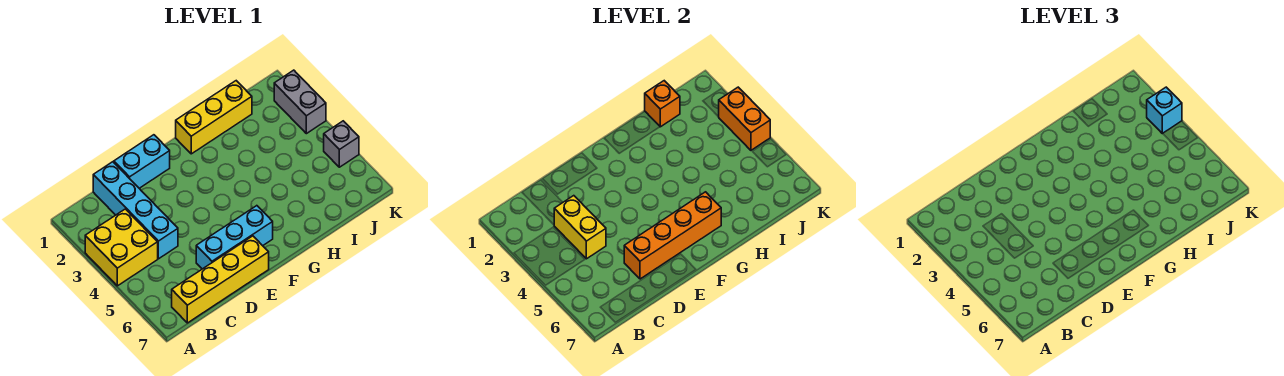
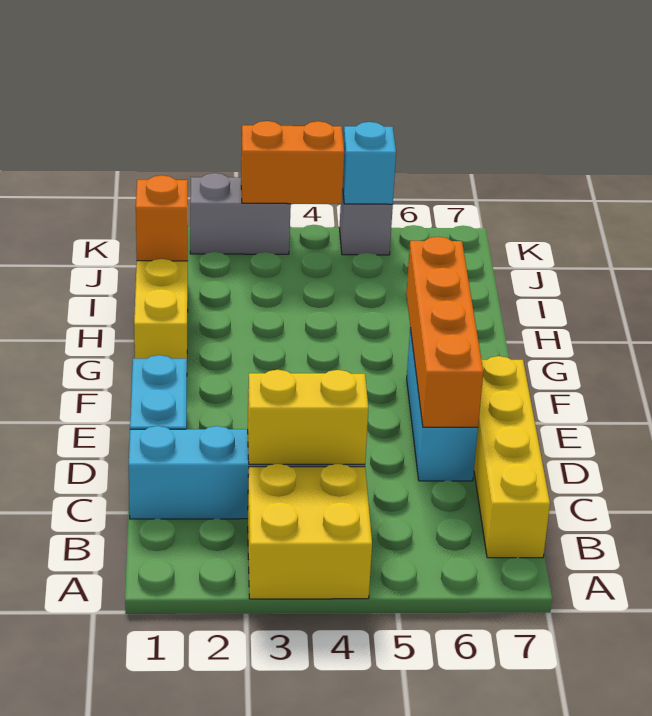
cyan 1x1 brick [1147,87,1182,134] -> cyan 1x1 brick moved to [343,122,396,204]

